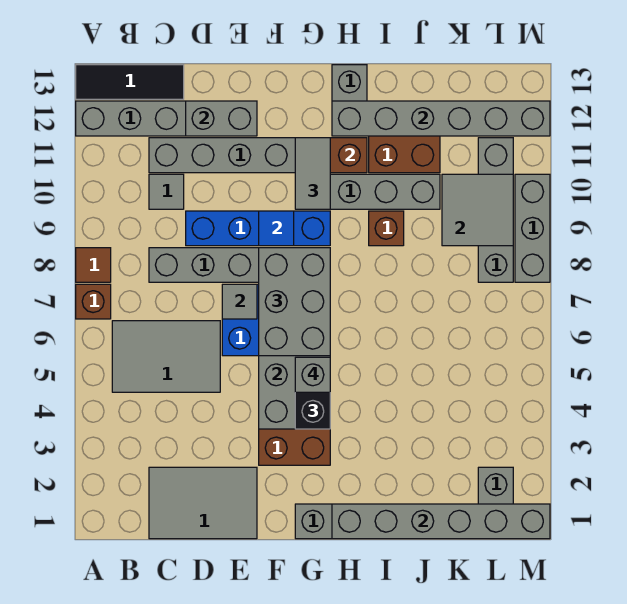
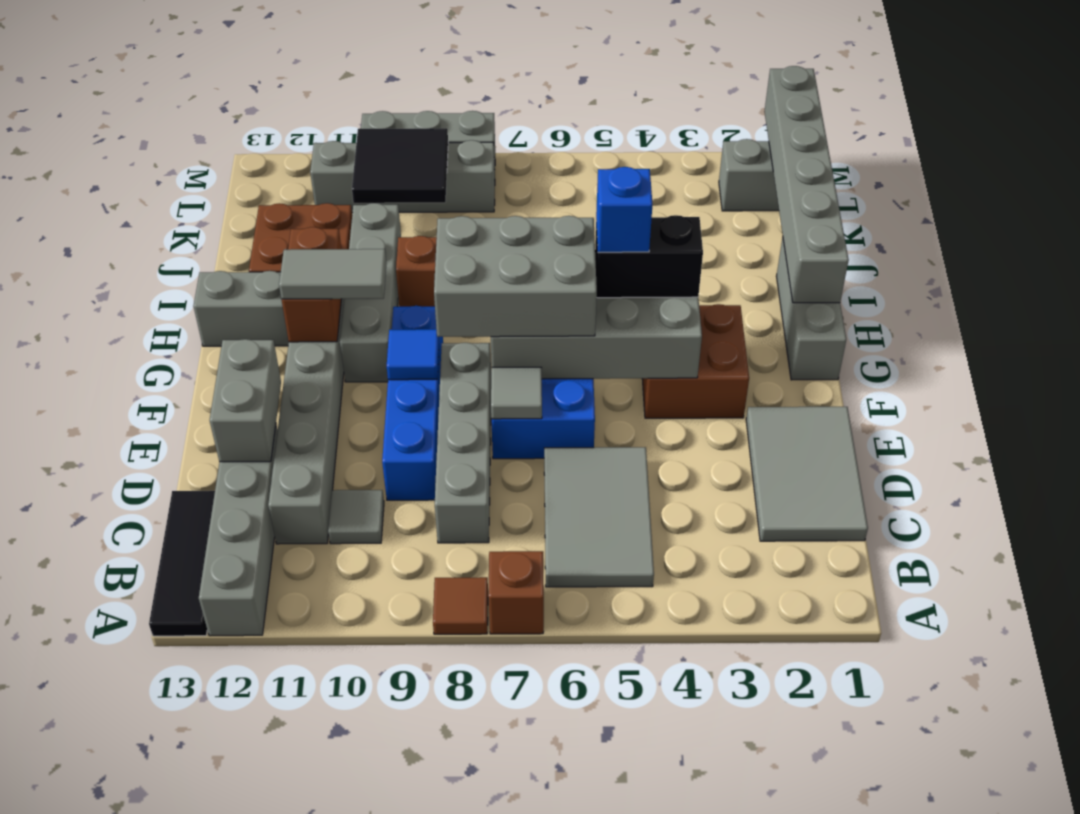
grey 1x1 brick [295,357,330,392] -> blue 1x1 brick [596,167,653,252]
grey 1x6 brick [332,101,550,136] -> none
grey 2x2 tile [442,174,513,246] -> black 2x2 tile [352,128,448,203]

